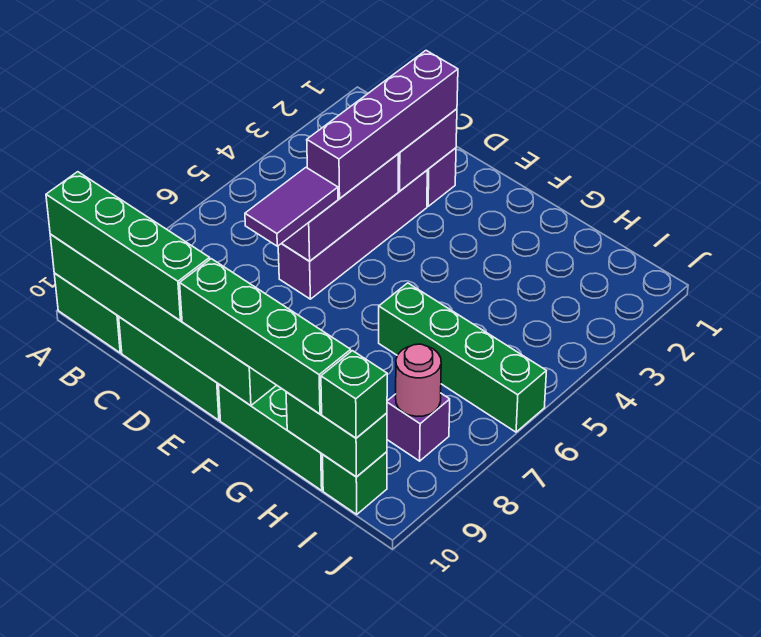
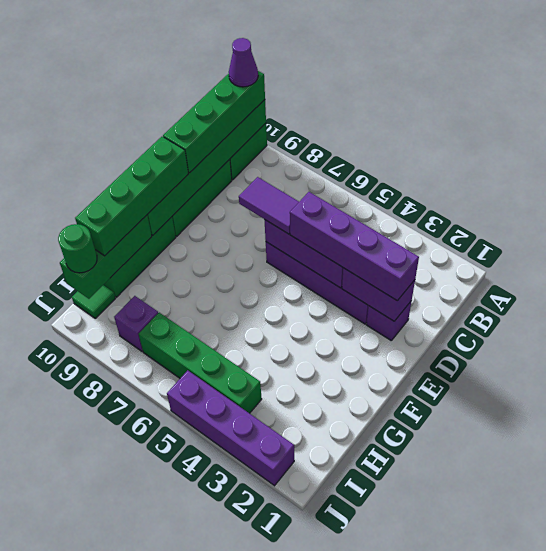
none -> purple 1x1 cone [229,38,258,87]
green 1x4 brick [379,283,546,432] -> green 1x4 brick turned to [139,313,262,413]
green 1x2 brick [286,392,387,477] -> green 1x3 brick [60,215,152,299]
pink 1x1 round brick [396,344,441,416] -> none
green 1x1 brick [323,452,387,514] -> green 1x1 tile [72,285,115,318]
green 1x1 brick [321,351,387,438] -> green 1x1 round brick [58,224,97,273]
none -> purple 1x4 brick [167,370,294,486]

